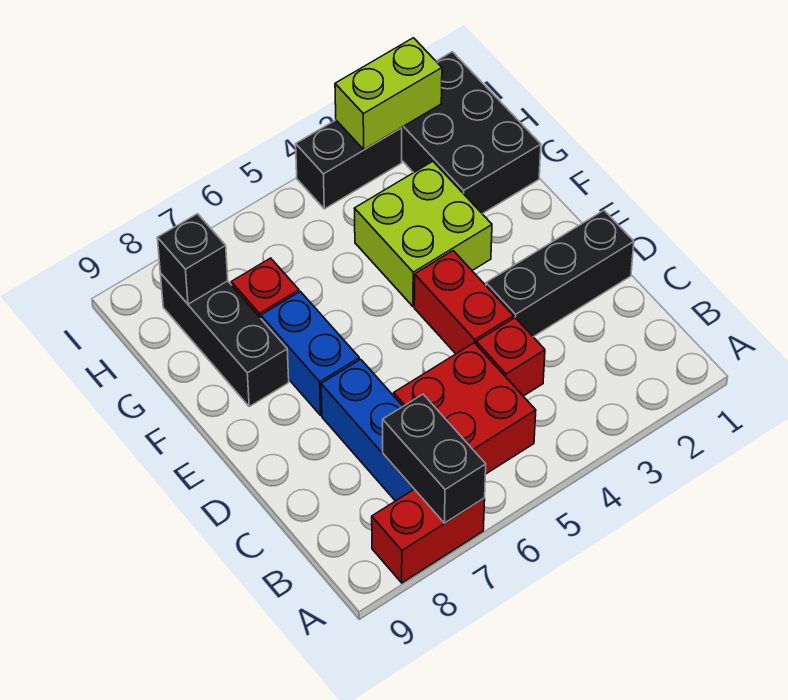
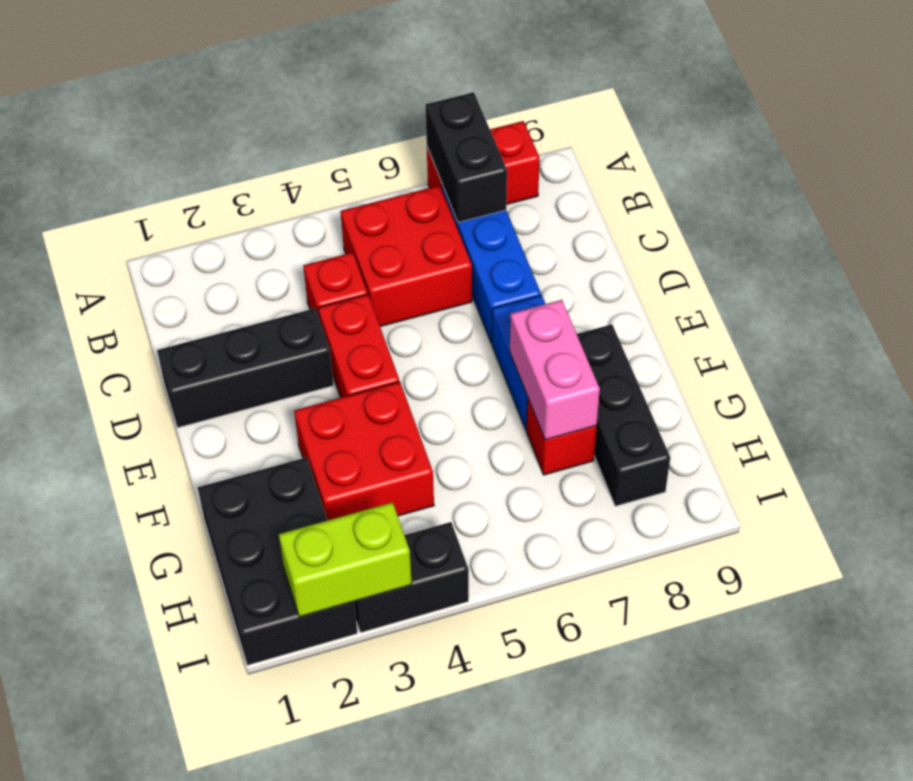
lime 2x2 brick [354,161,492,307] -> red 2x2 brick [294,382,434,520]
none -> pink 1x2 brick [510,300,600,440]
black 1x1 brick [157,214,228,304] -> none

